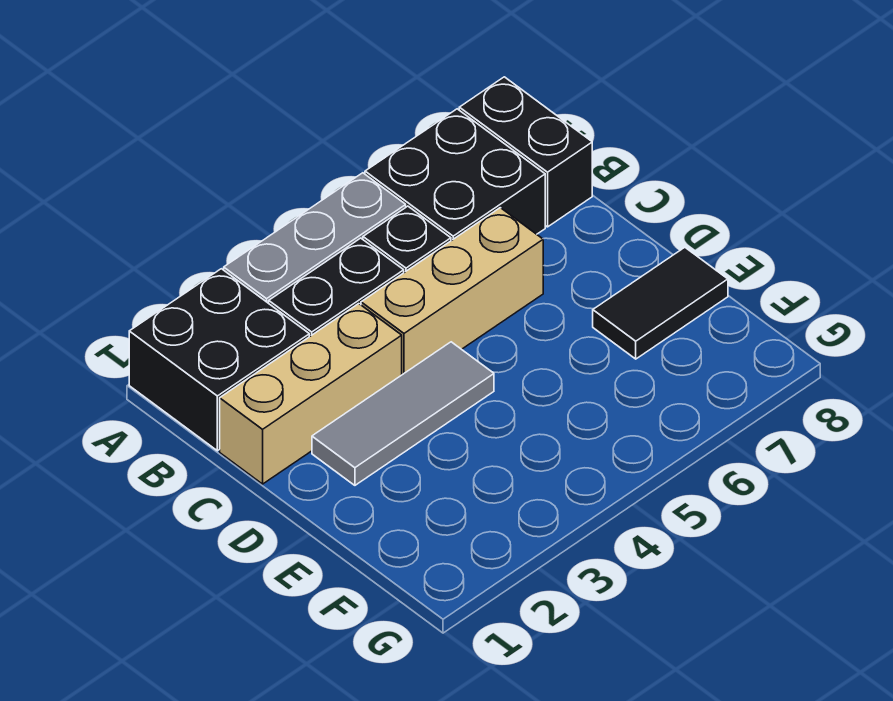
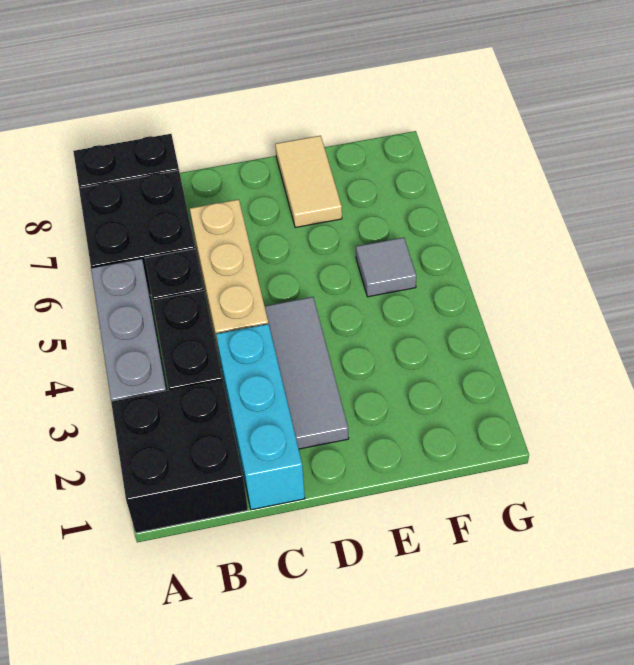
tan 1x3 brick [220,304,402,484] -> cyan 1x3 brick [216,324,305,510]
black 1x2 tile [593,247,728,359] -> tan 1x2 tile [275,136,342,228]
none -> grey 1x1 tile [356,237,416,297]

